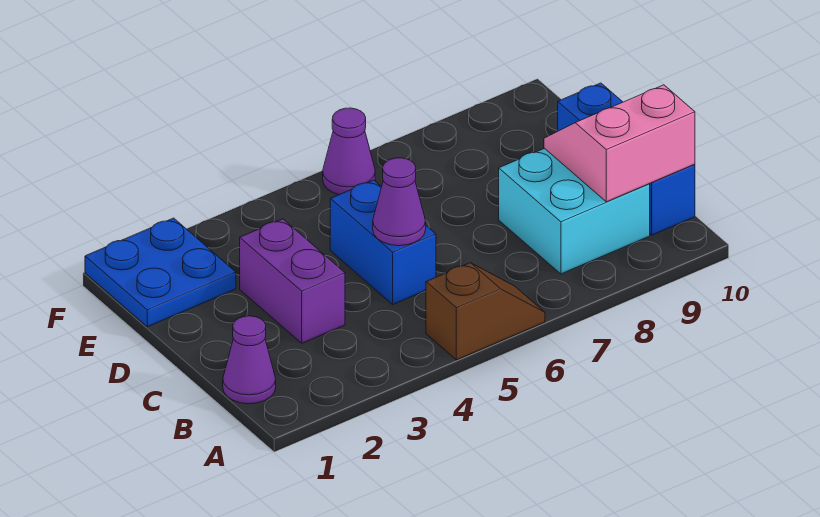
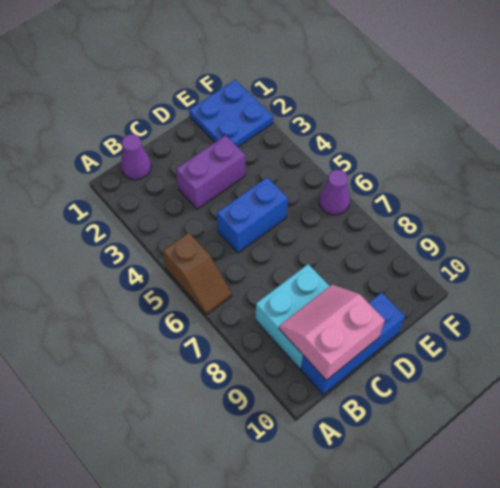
pink 2x2 slope [544,85,695,202] -> pink 2x2 slope turned to [279,285,385,380]
purple 1x1 cone [373,158,426,246] -> none

